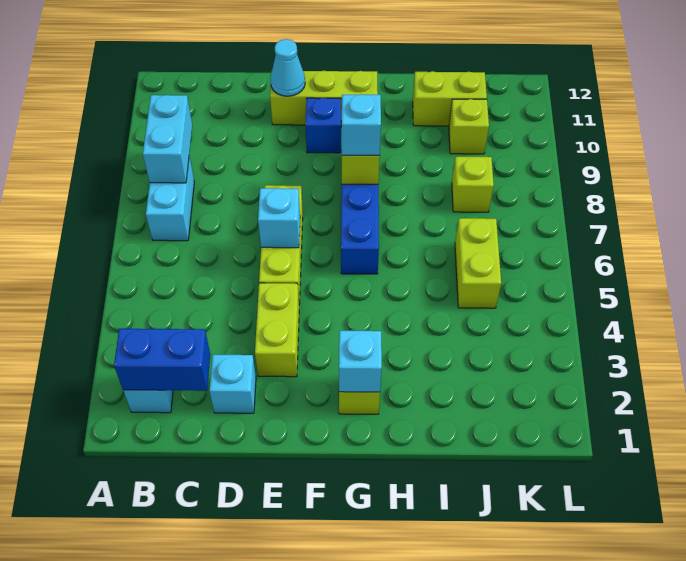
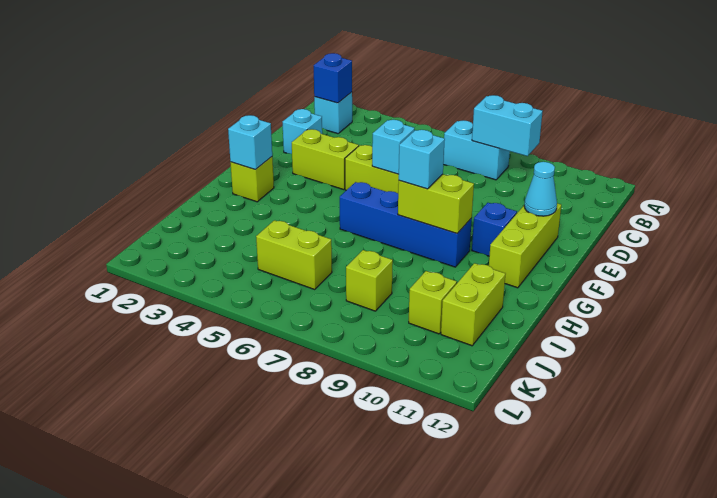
blue 1x2 brick [114,329,210,391] -> blue 1x1 brick [314,53,352,103]

